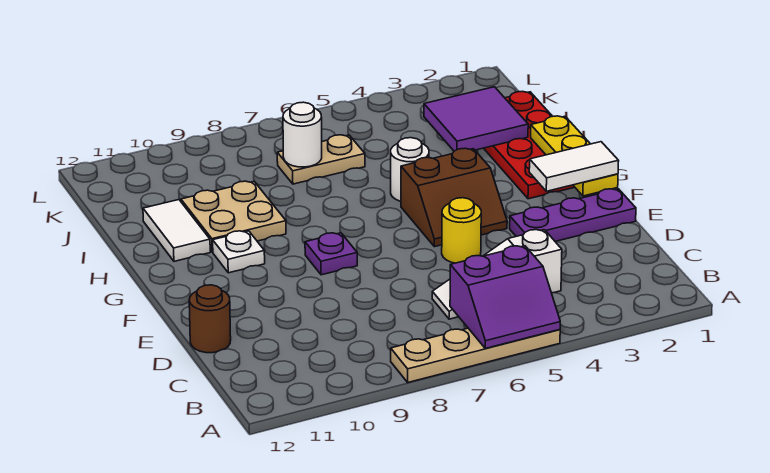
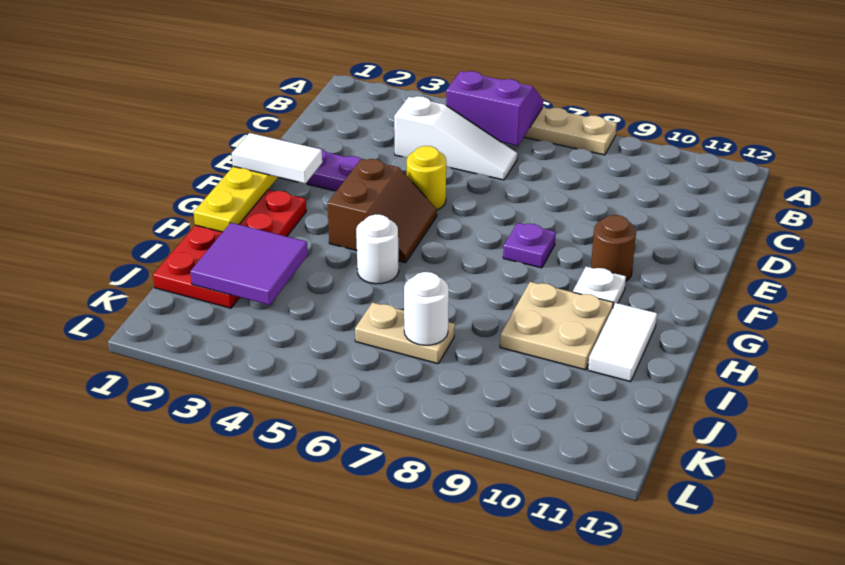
brown 1x1 round brick [189,285,231,353] -> brown 1x1 round brick moved to [591,215,636,281]
brown 2x2 slope [401,148,507,247] -> brown 2x2 slope turned to [327,159,437,263]

